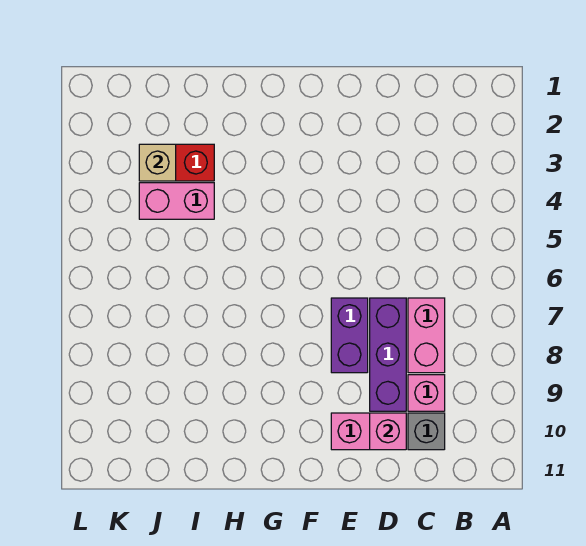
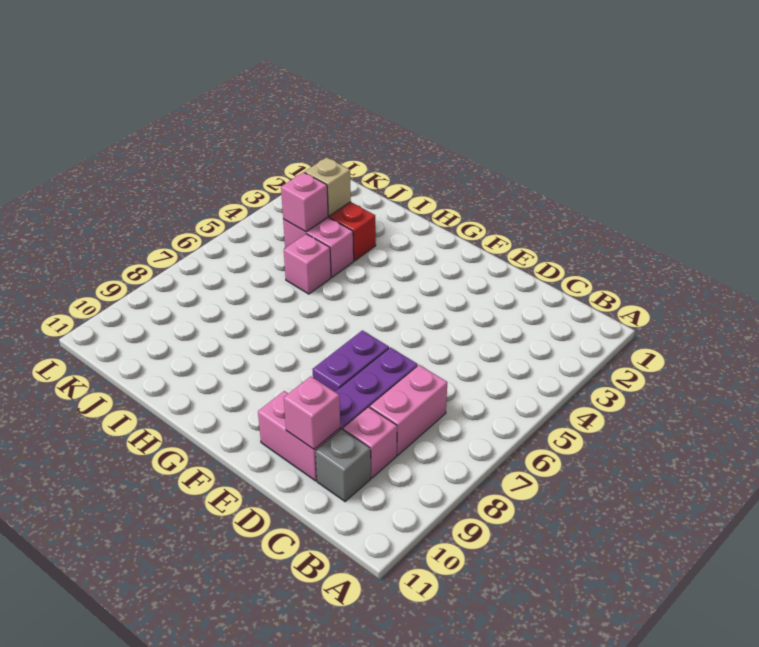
none -> pink 1x1 brick [284,234,331,294]
none -> pink 1x1 brick [281,172,328,232]

